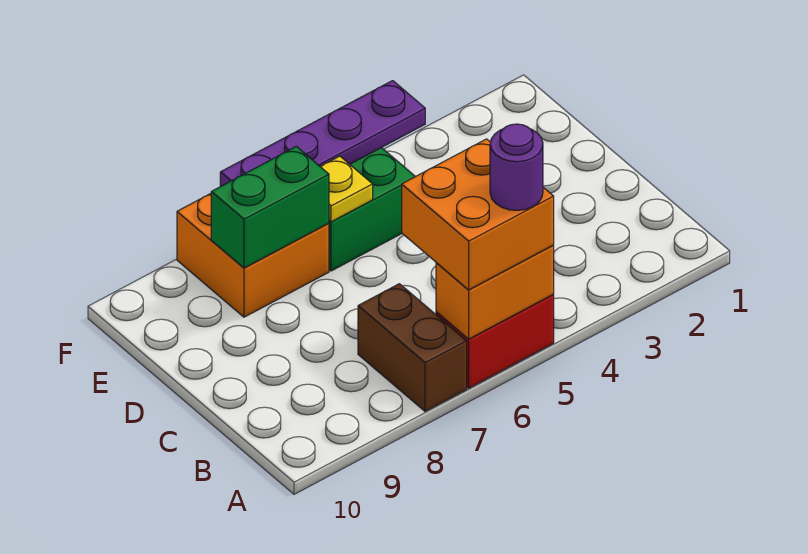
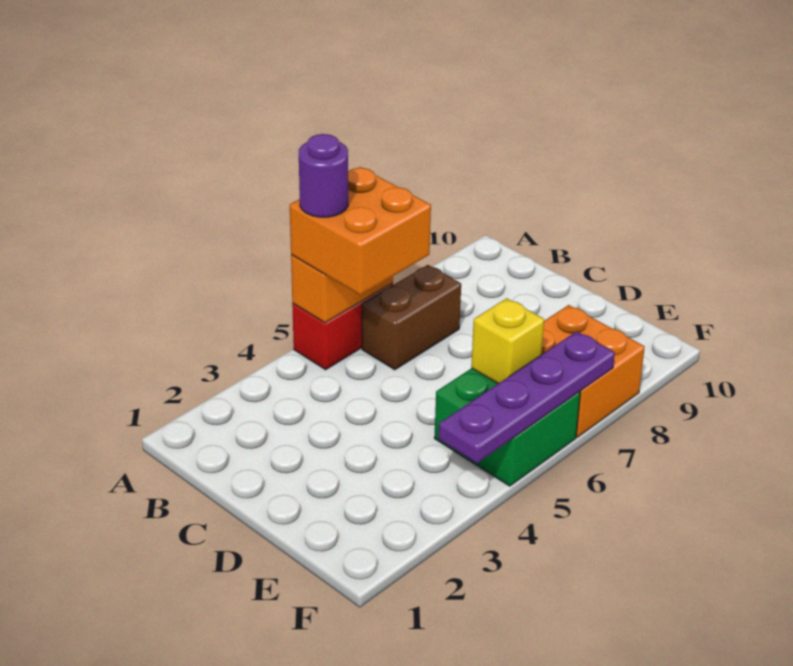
brown 1x2 brick [358,284,467,411] -> brown 1x2 brick turned to [362,265,461,370]
yellow 1x1 plate [320,156,373,222] -> yellow 1x1 brick [471,298,544,384]
green 1x2 brick [211,146,329,268] -> none

